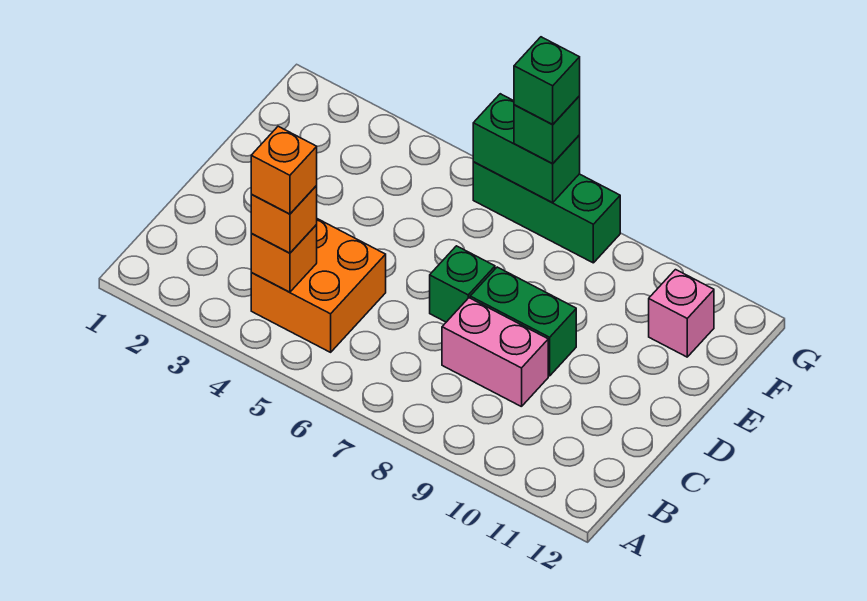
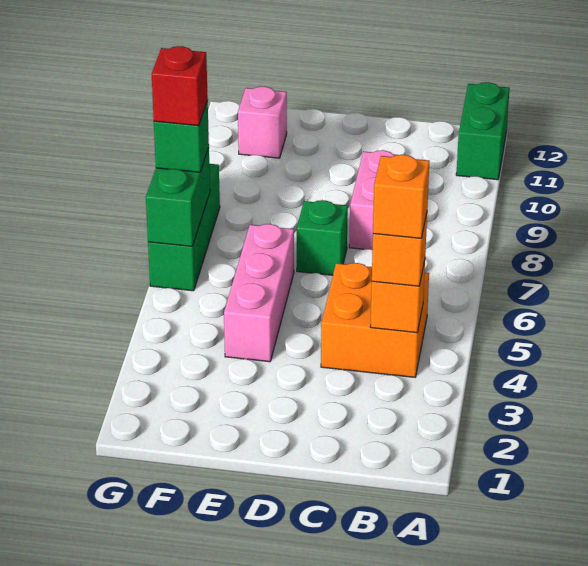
green 1x2 brick [470,267,576,376] -> green 1x2 brick moved to [456,82,510,180]
none -> pink 1x3 brick [224,224,294,362]
green 1x1 brick [514,37,580,125] -> red 1x1 brick [152,46,208,126]

